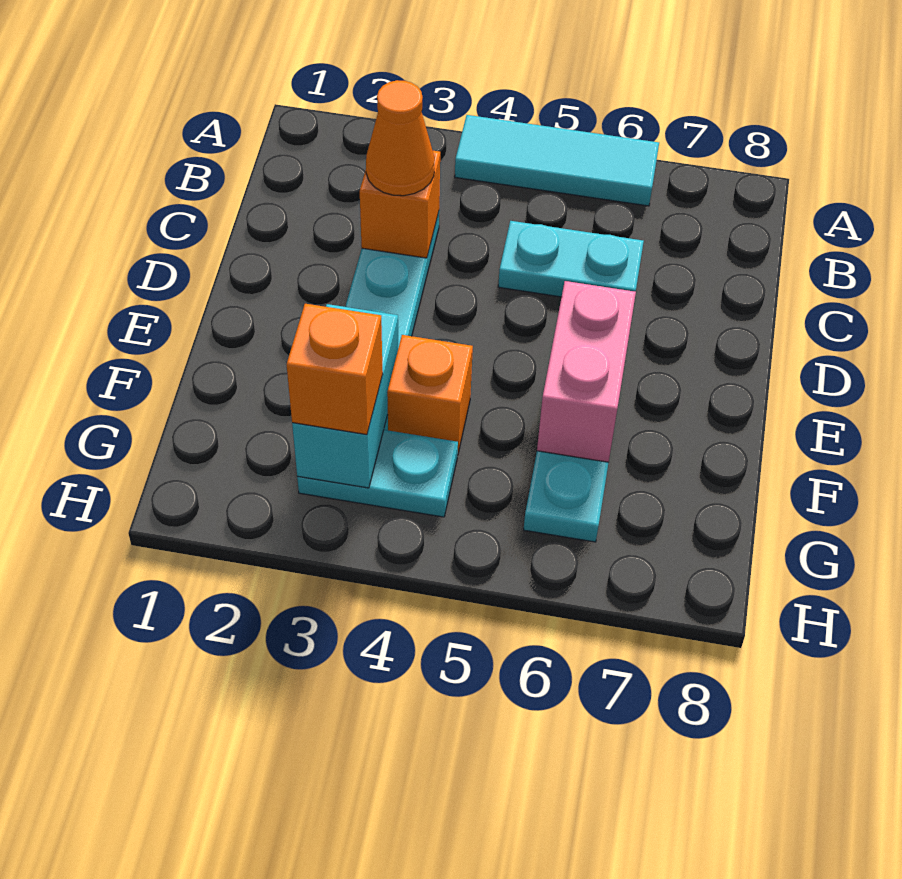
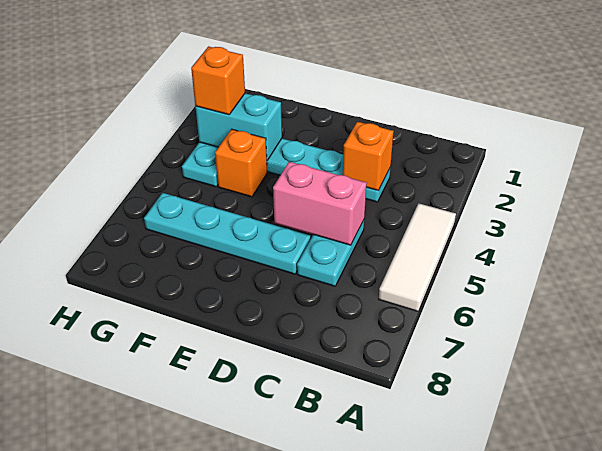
cyan 1x3 tile [455,115,659,206] -> white 1x3 tile [379,203,456,311]
orange 1x1 cone [366,80,435,196] -> none
pink 1x2 brick [537,281,636,462] -> pink 1x2 brick moved to [273,162,367,245]

